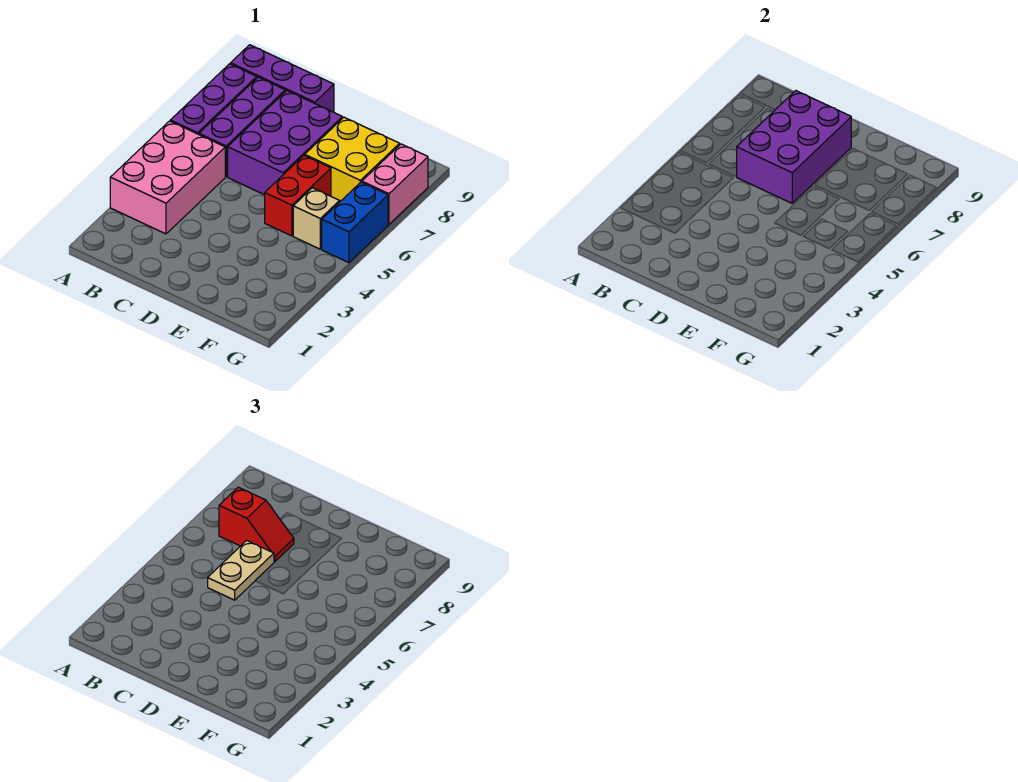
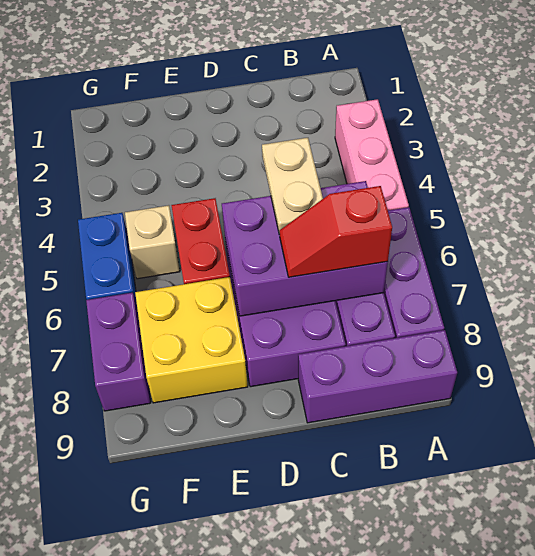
pink 2x3 brick [110,121,225,234] -> pink 1x3 brick [335,99,409,211]
purple 2x3 brick [737,91,851,203] -> purple 2x3 brick turned to [222,181,388,316]
pink 1x2 brick [362,144,428,224] -> purple 1x2 brick [86,293,151,411]

